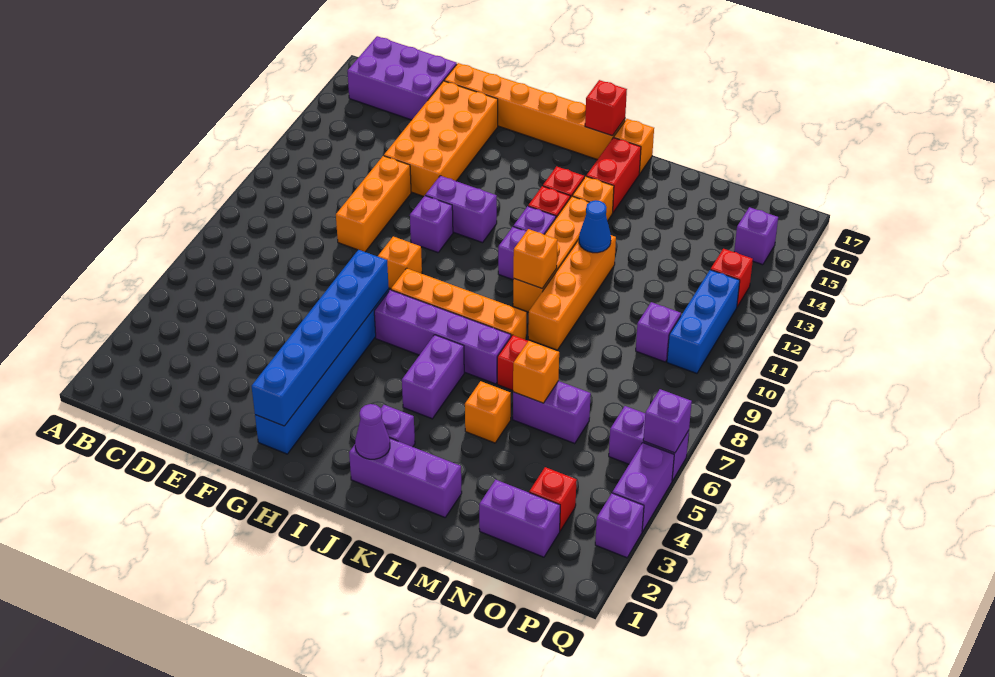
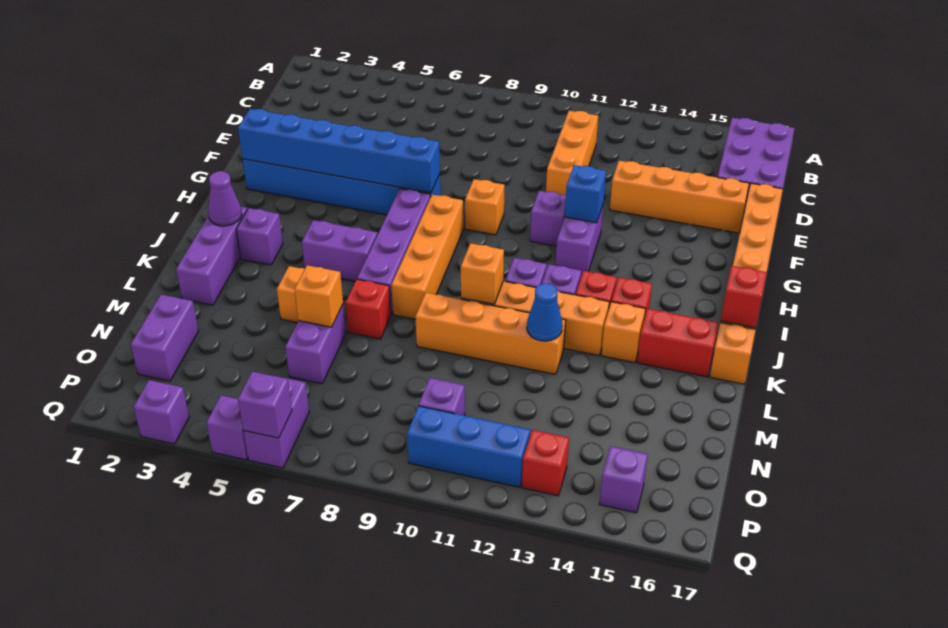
orange 1x3 brick [336,156,411,252] -> orange 1x3 brick turned to [546,111,598,195]
orange 2x4 brick [384,81,498,196] -> orange 1x4 brick [610,161,749,233]
none -> blue 1x1 brick [565,165,606,223]
red 1x1 brick [529,467,577,531] -> none
purple 1x2 brick [612,443,674,532] -> purple 1x1 brick [206,395,248,460]

